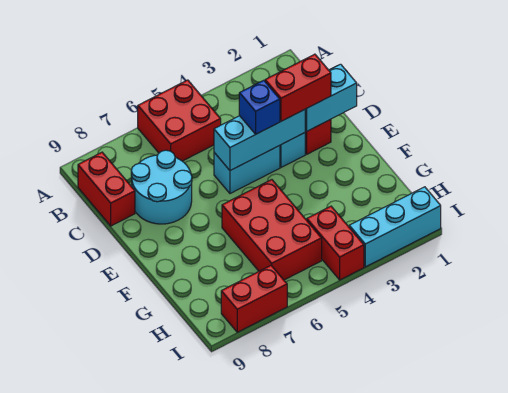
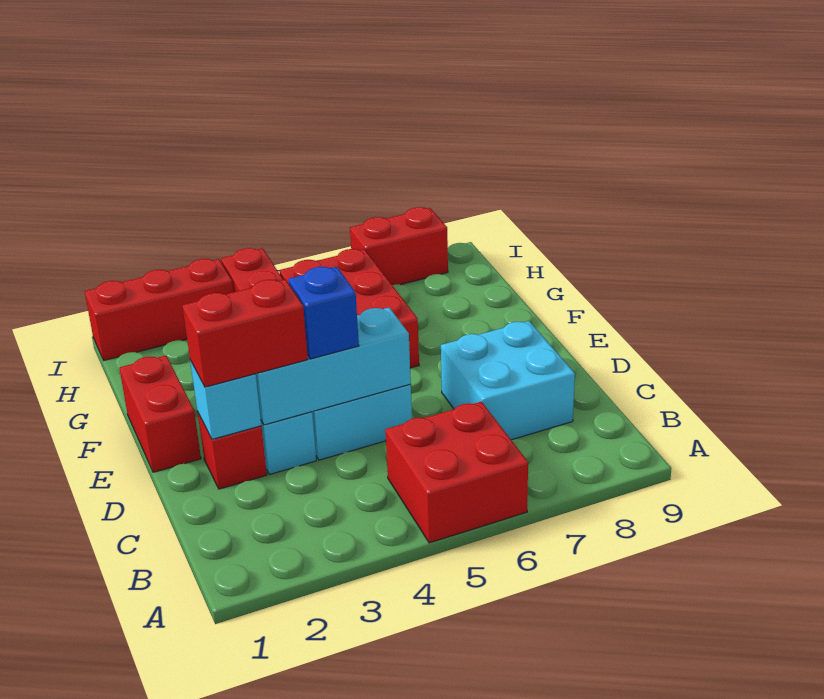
red 1x2 brick [78,152,135,226] -> red 1x2 brick moved to [119,355,201,472]
cyan 2x2 round brick [131,150,192,224] -> cyan 2x2 brick [441,321,575,440]
cyan 1x2 brick [305,64,357,131] -> cyan 1x1 brick [190,360,261,439]
cyan 1x3 brick [349,187,441,267] -> red 1x3 brick [85,259,233,360]

